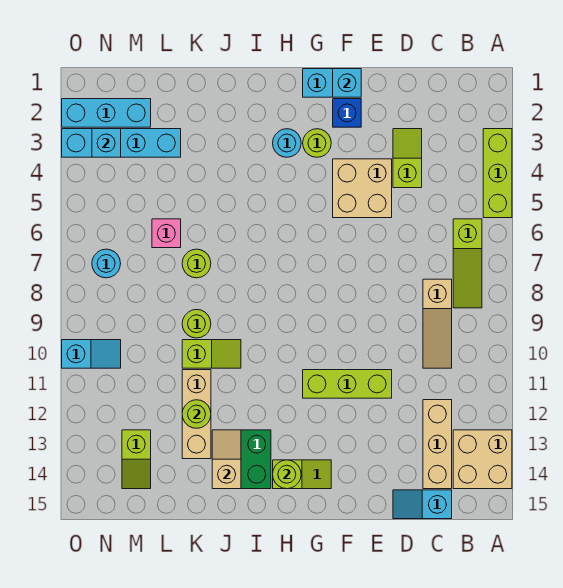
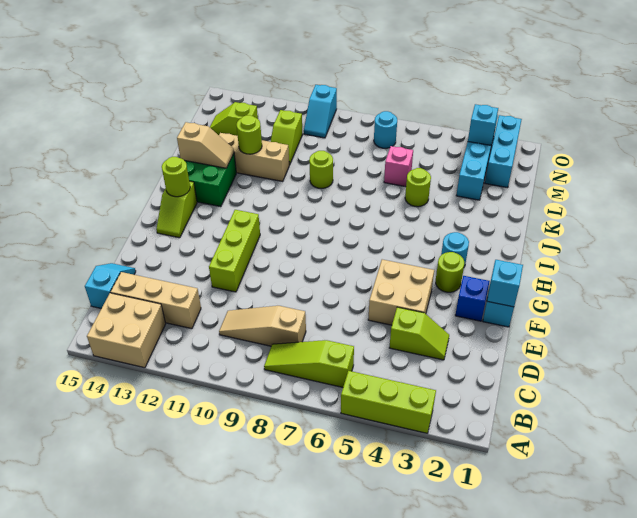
lime 1x2 slope [182,340,241,368] -> lime 1x2 slope moved to [271,110,303,165]
lime 1x1 round brick [182,249,211,278] -> lime 1x1 round brick moved to [405,168,431,207]

